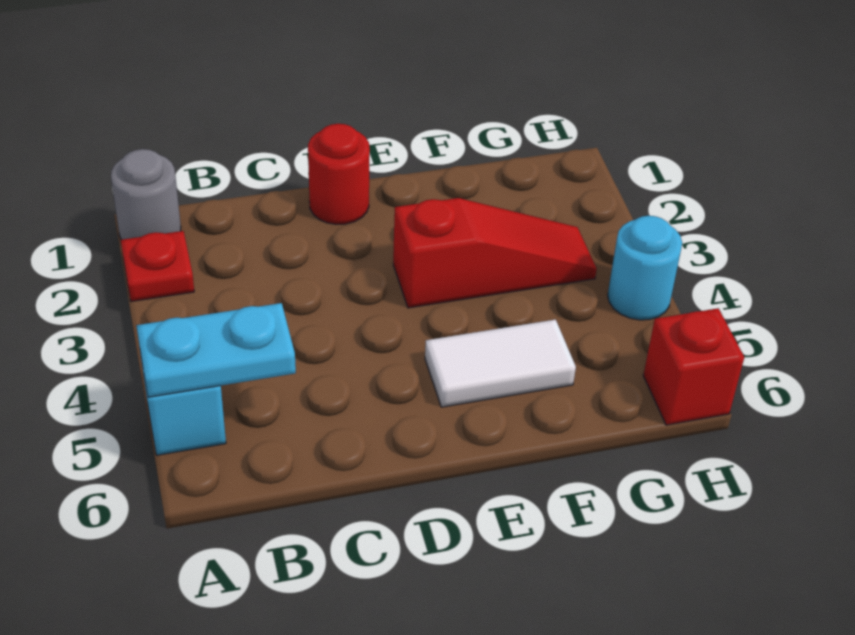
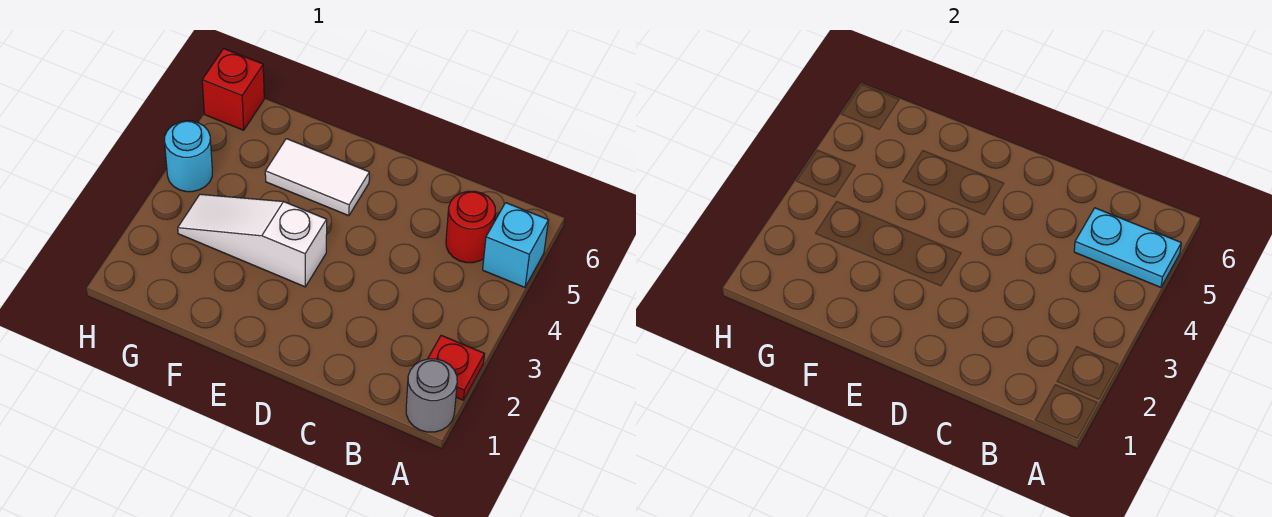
red 1x1 round brick [308,124,370,224] -> red 1x1 round brick moved to [446,191,495,263]
red 1x3 slope [393,198,597,308] -> white 1x3 slope [178,194,327,287]

